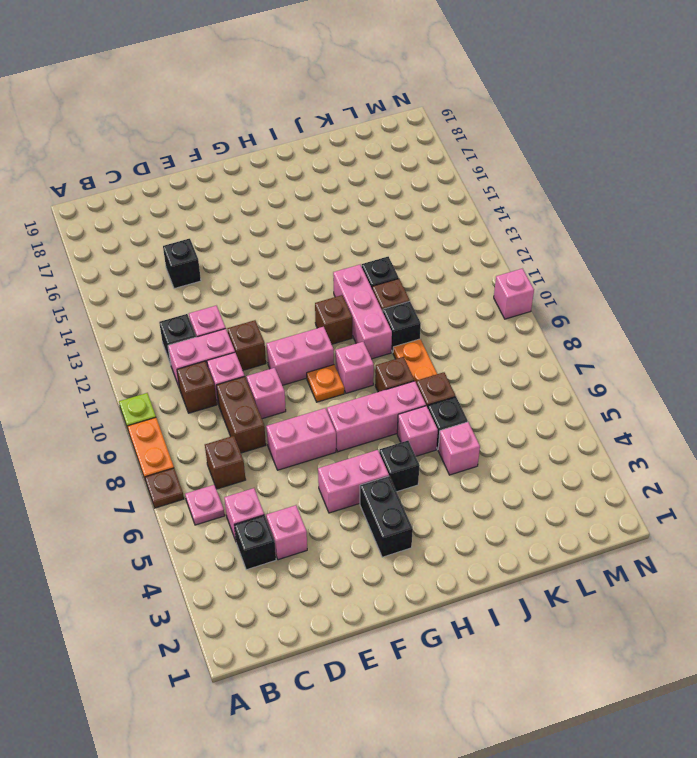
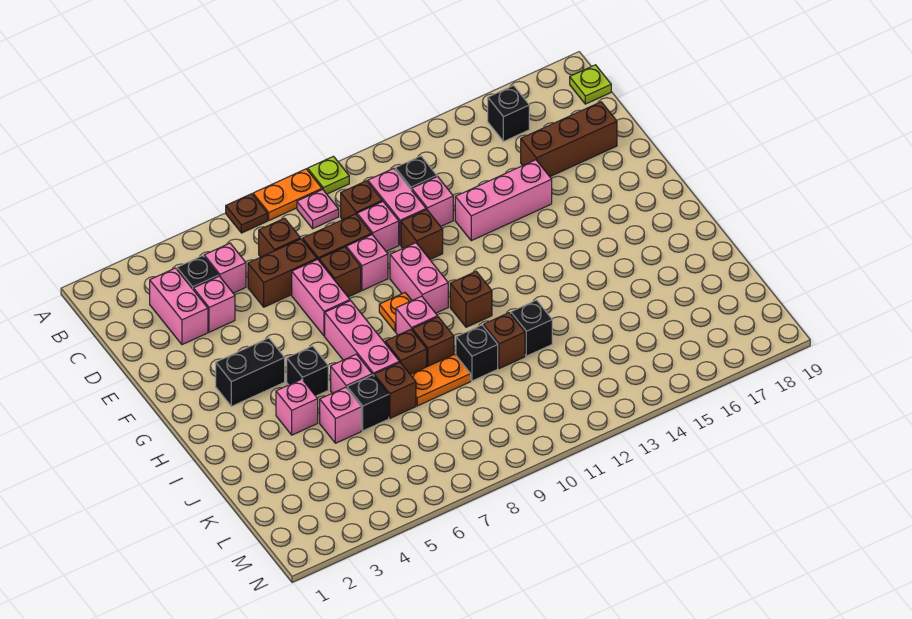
pink 1x1 plate [185,485,225,525] -> pink 1x1 plate moved to [297,189,339,229]
none -> lime 1x1 plate [570,65,611,104]
none -> brown 1x2 brick [248,239,317,307]
black 1x1 brick [163,239,201,289] -> black 1x1 brick moved to [488,85,529,142]
none -> brown 1x3 brick [521,102,617,176]
none -> brown 1x1 brick [319,247,361,297]
pink 1x2 brick [318,450,389,513] -> pink 1x2 brick moved to [150,268,208,345]
none -> brown 1x1 brick [412,317,454,367]
pink 1x3 brick [333,265,392,359] -> pink 1x3 brick moved to [455,160,552,241]
pink 1x1 brick [494,269,534,319] -> pink 1x1 brick moved to [276,379,318,435]

